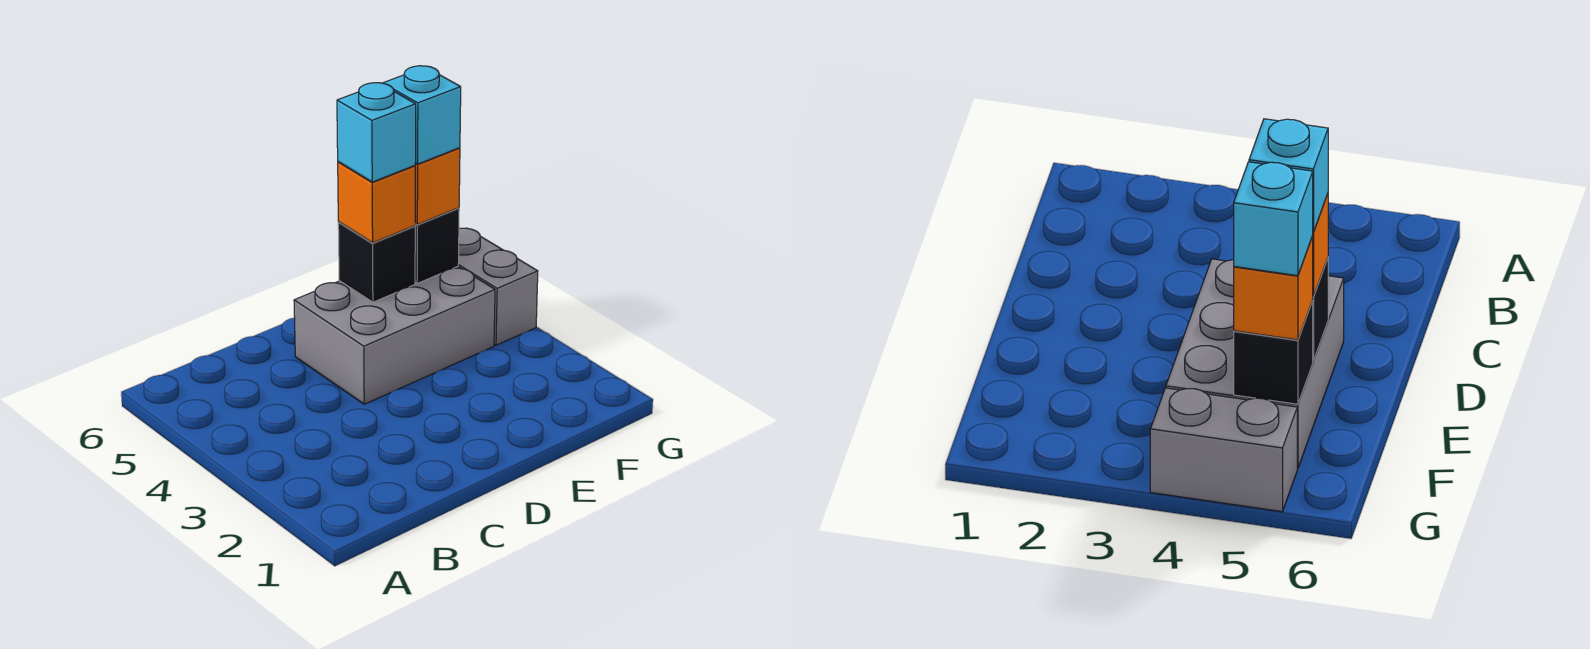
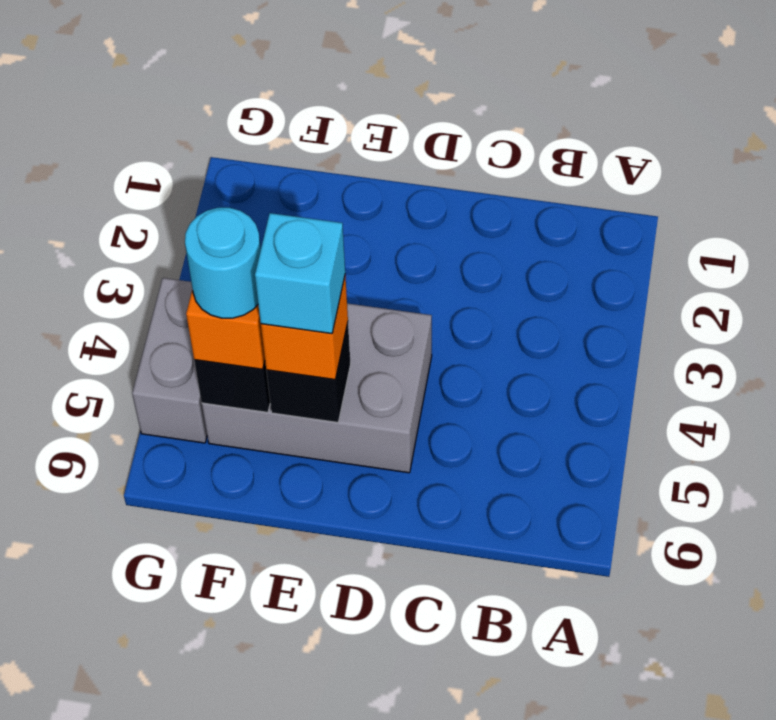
cyan 1x1 brick [384,66,461,164] -> cyan 1x1 round brick [185,208,261,318]

